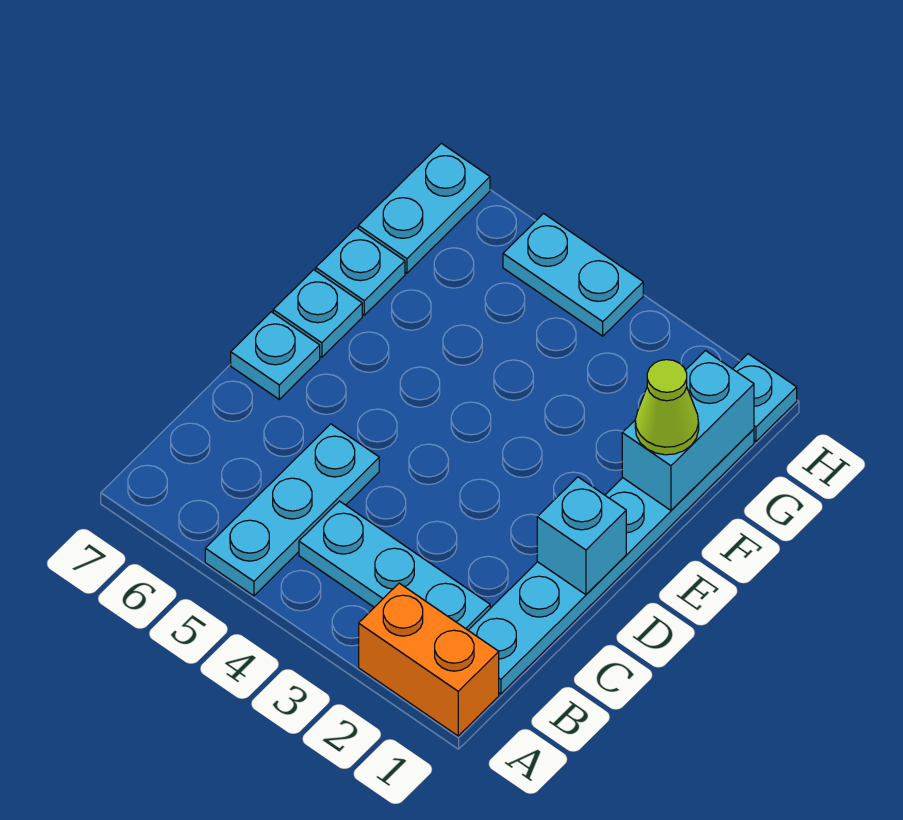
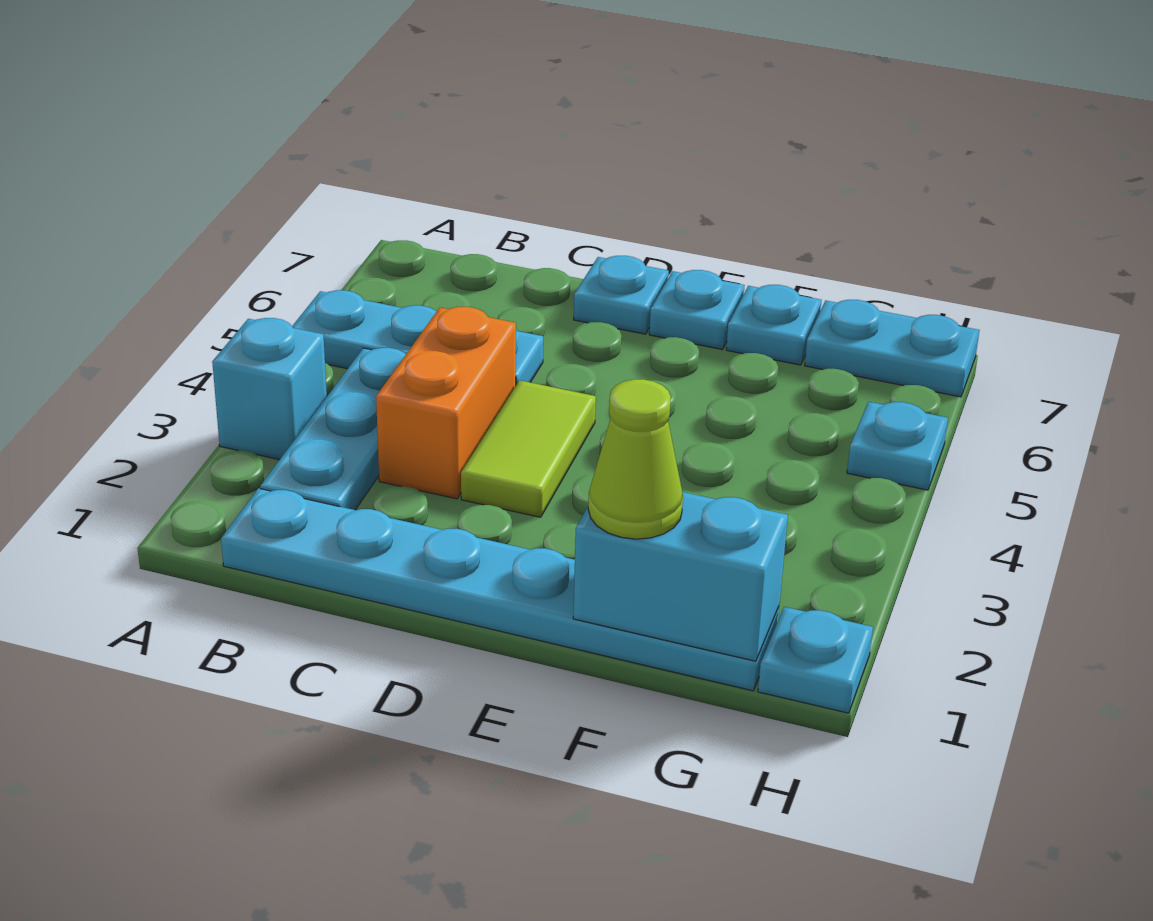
orange 1x2 brick [359,583,499,736] -> orange 1x2 brick moved to [376,307,516,499]
cyan 1x1 brick [537,477,626,595] -> cyan 1x1 brick moved to [212,318,327,460]
none -> lime 1x2 tile [461,380,596,517]
cyan 1x2 plate [503,214,643,336] -> cyan 1x1 plate [847,402,948,490]

